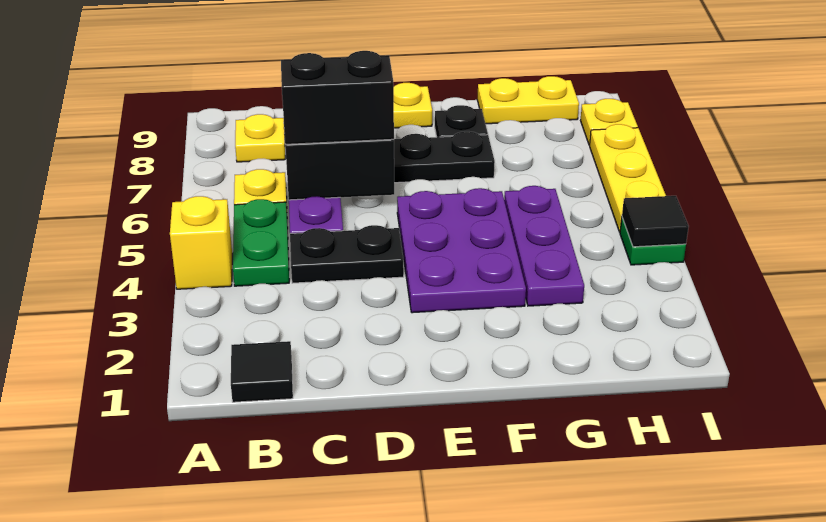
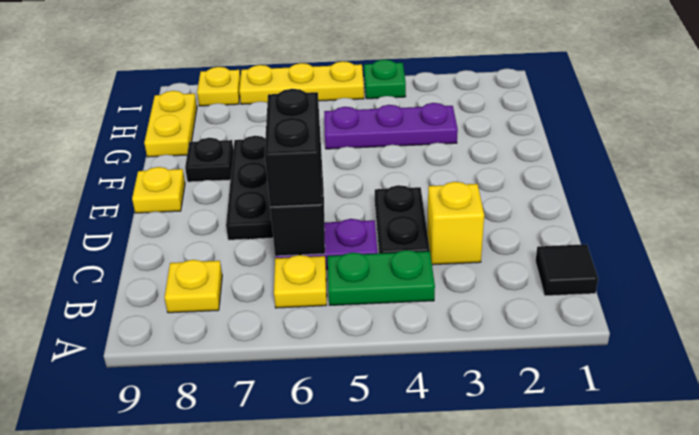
yellow 1x1 brick [170,196,232,289] -> yellow 1x1 brick moved to [427,182,484,265]
purple 2x3 plate [397,188,526,313] -> none
black 1x1 tile [622,196,689,247] -> none

